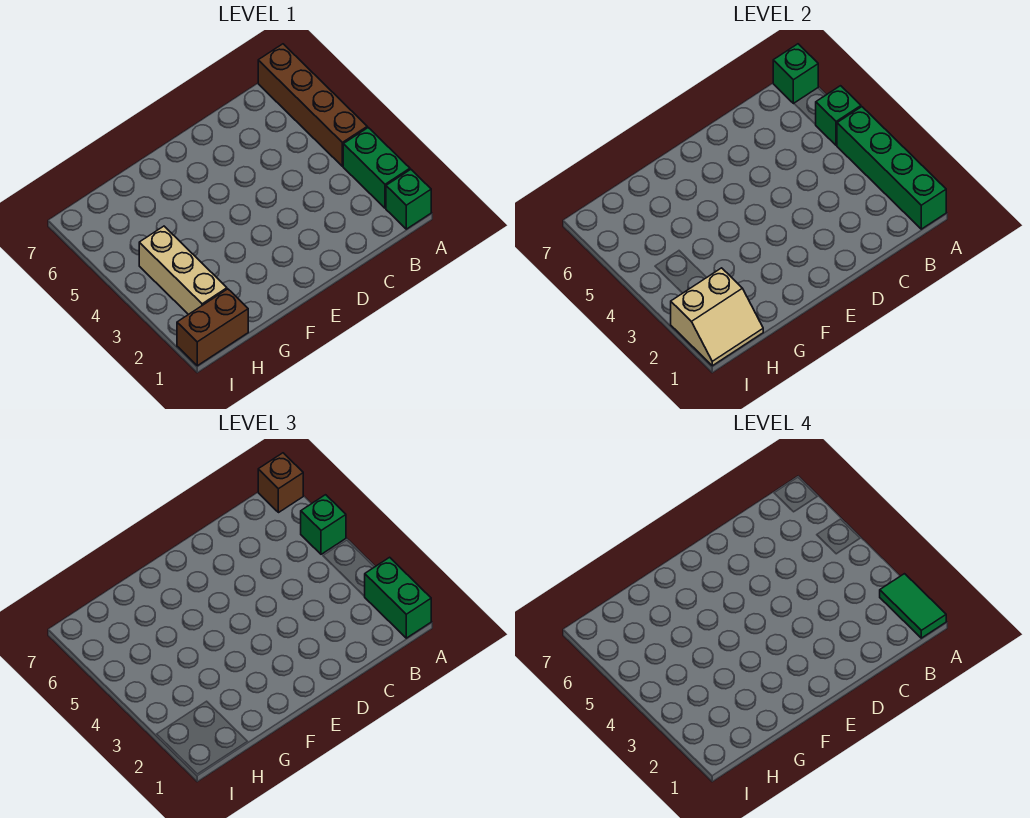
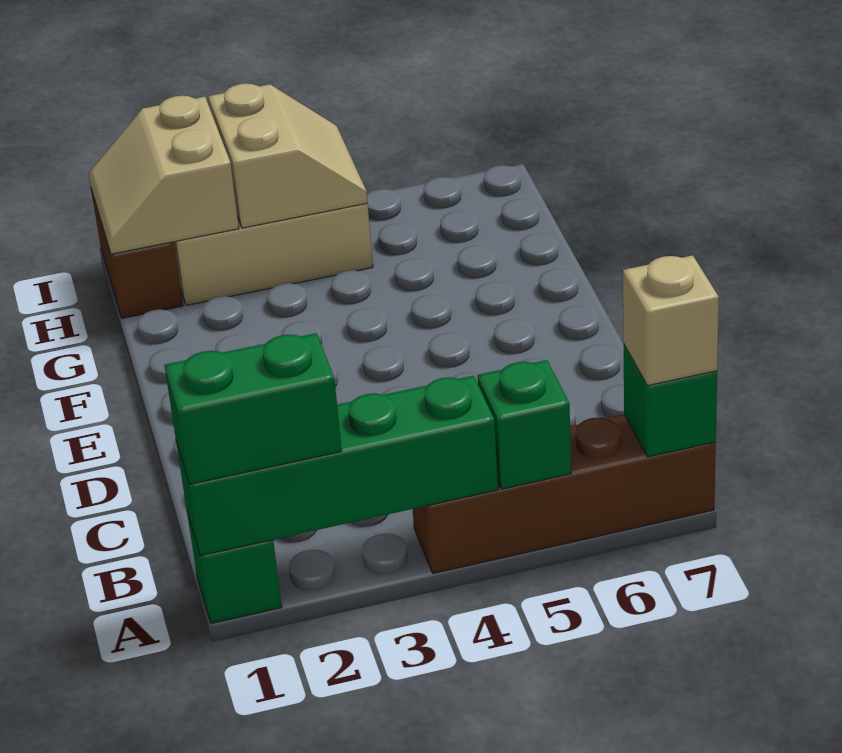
green 1x2 tile [880,574,946,638] -> none
green 1x2 brick [343,128,410,208] -> none
green 1x1 brick [301,495,346,554] -> none
brown 1x1 brick [258,453,303,513] -> tan 1x1 brick [623,255,719,386]
none -> tan 2x2 slope [208,83,368,228]

